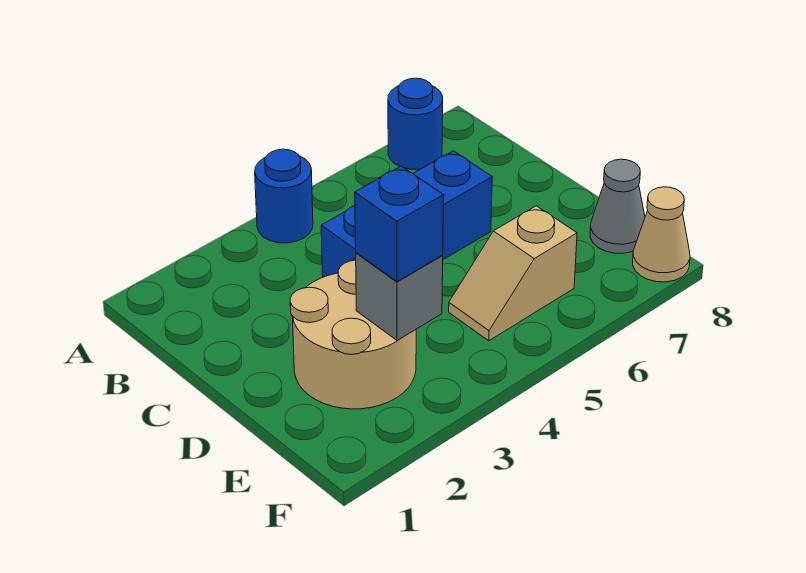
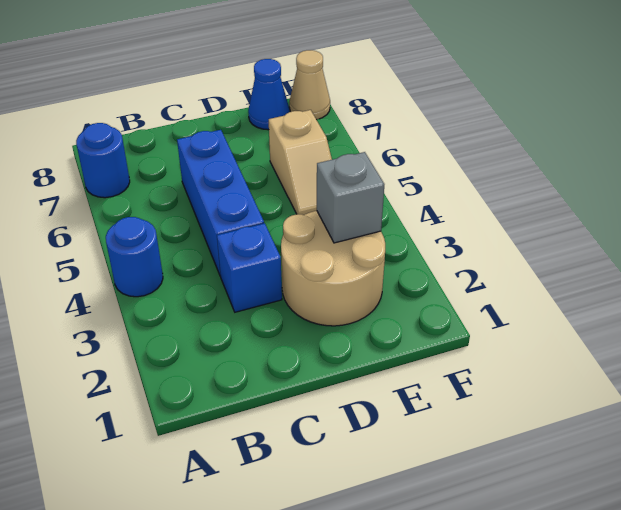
blue 1x1 brick [355,166,444,282] -> blue 1x1 brick moved to [217,223,282,312]
grey 1x1 cone [590,159,645,253] -> blue 1x1 cone [248,59,290,130]

